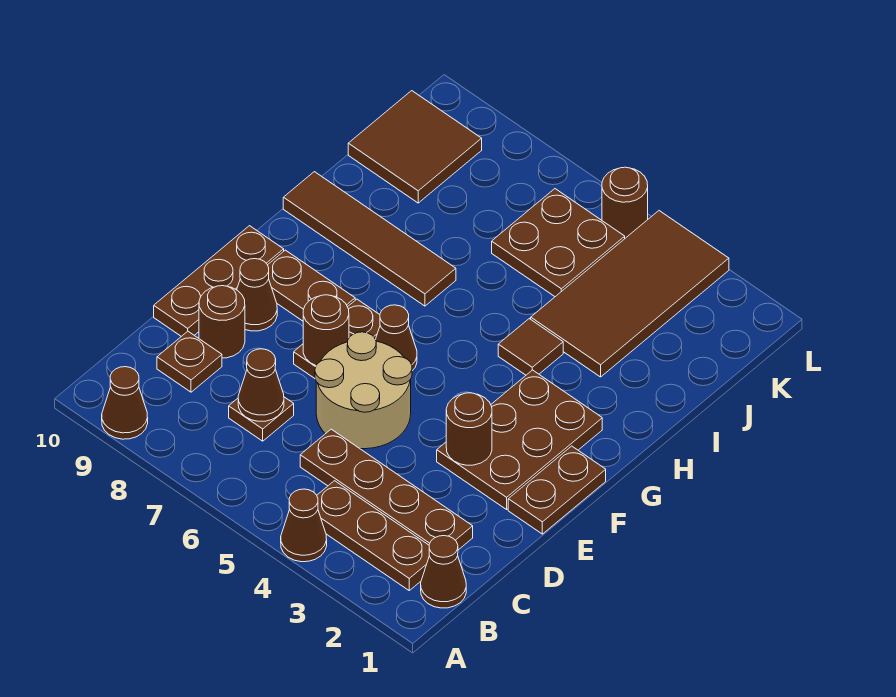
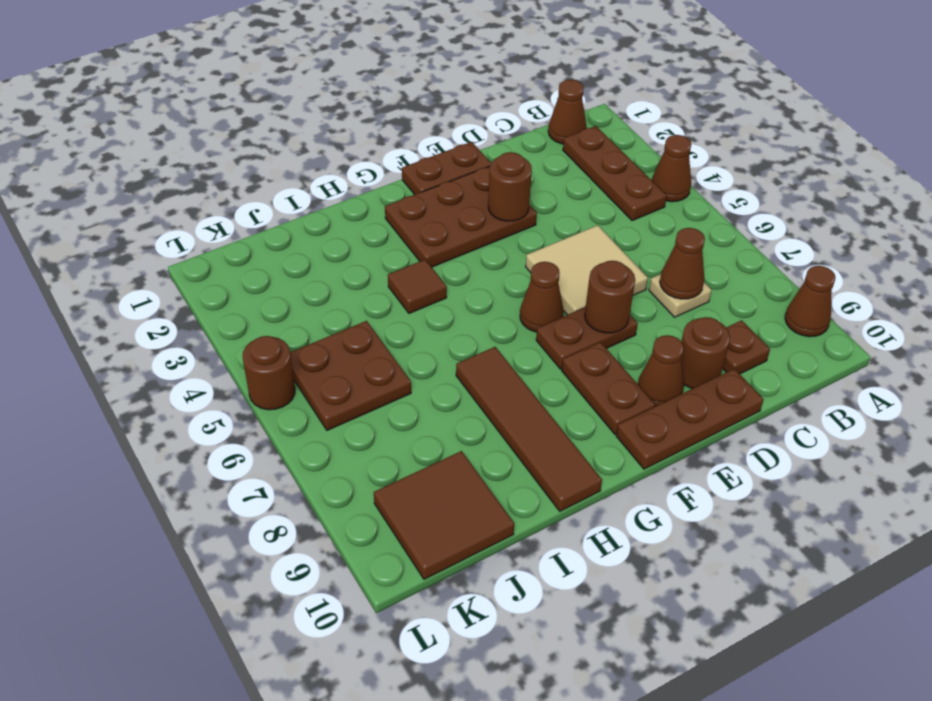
brown 1x4 plate [300,429,473,550] -> none
brown 1x1 plate [229,397,294,441] -> tan 1x1 plate [649,274,712,317]
tan 2x2 round brick [315,332,412,449] -> tan 2x2 tile [526,225,648,315]
brown 2x4 tile [531,211,729,377] -> none

